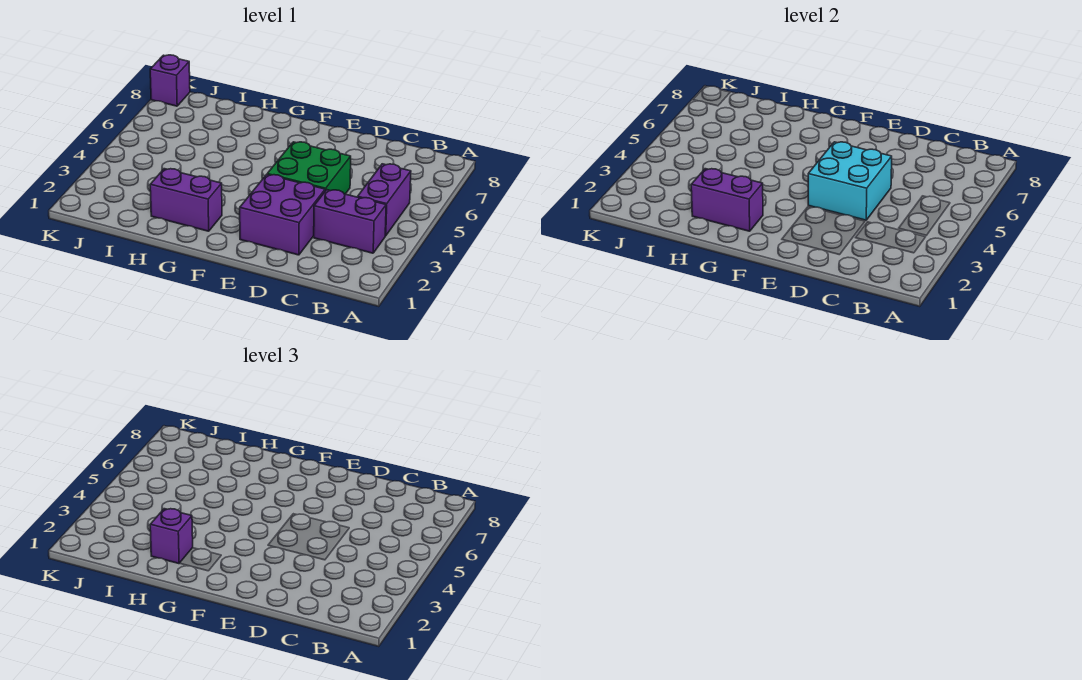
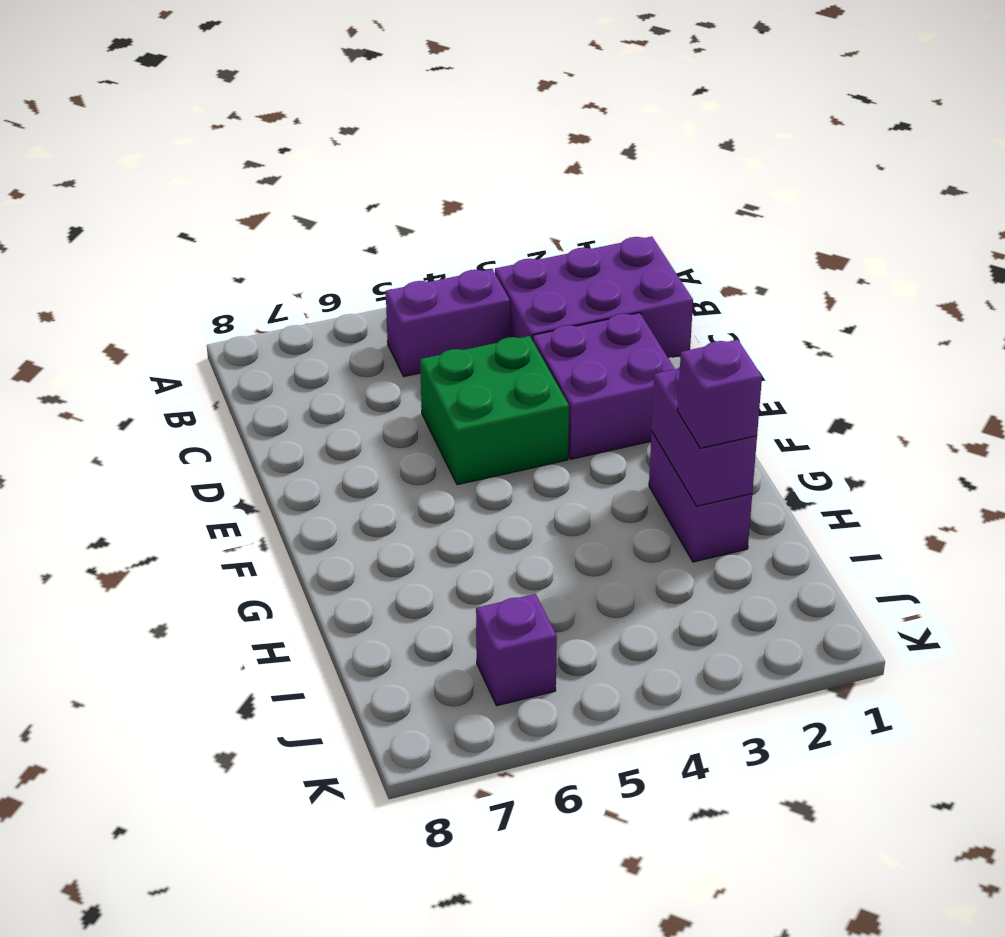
purple 1x2 brick [314,190,386,253] -> purple 2x3 brick [495,237,693,358]
cyan 2x2 brick [808,142,892,220] -> none
purple 1x1 brick [150,55,190,106] -> purple 1x1 brick moved to [476,594,557,706]

